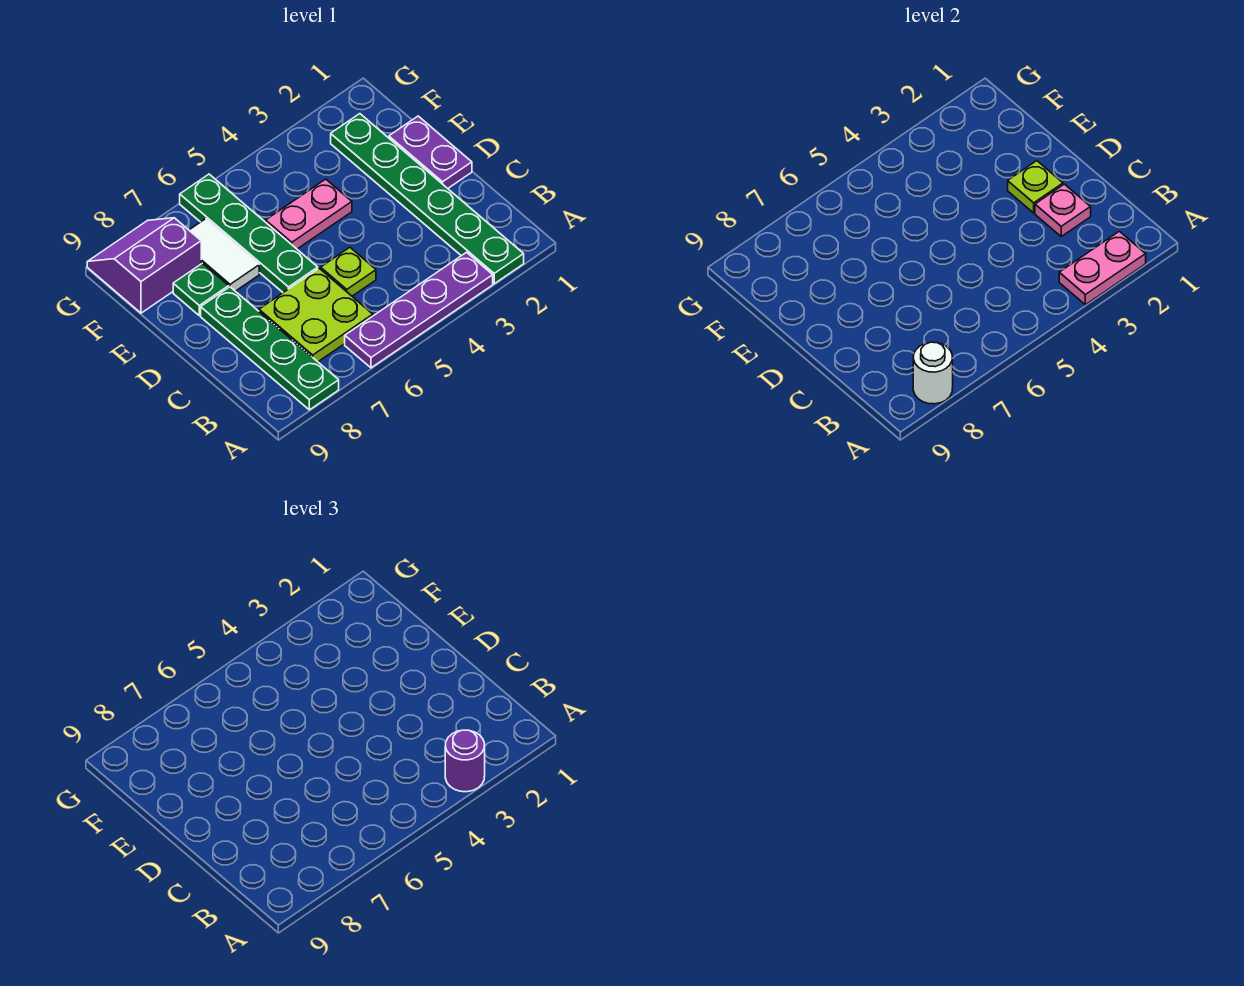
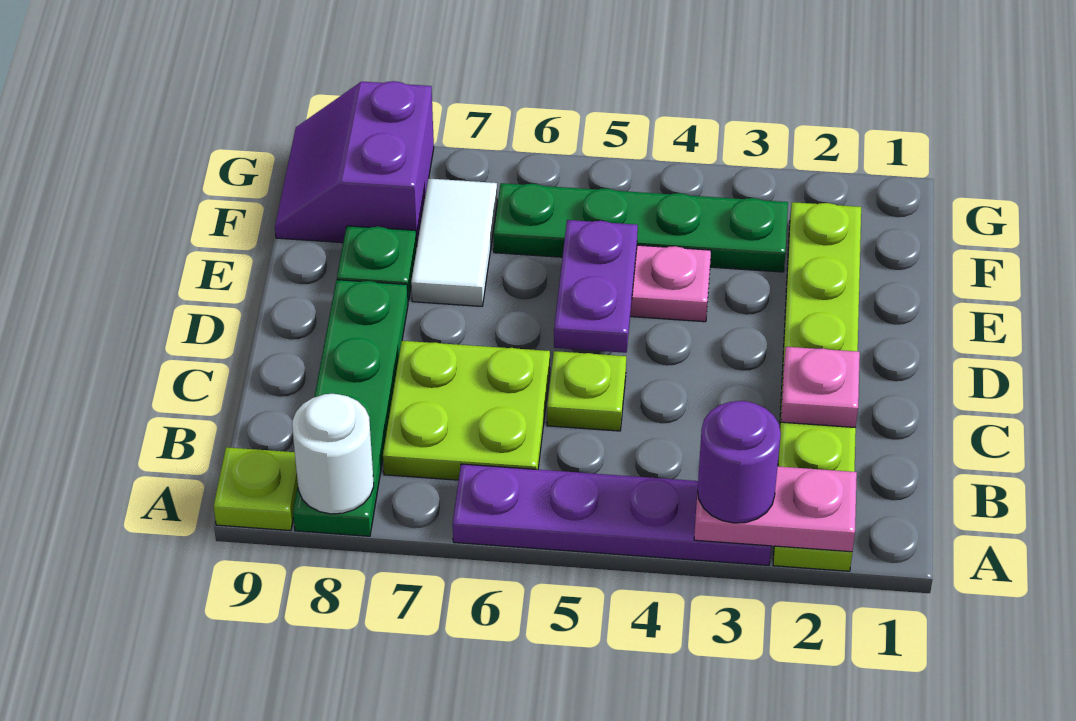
green 1x6 plate [331,114,524,284] -> lime 1x6 plate [773,202,861,571]
purple 1x2 plate [389,116,472,188] -> purple 1x2 plate moved to [554,220,638,353]
lime 1x1 plate [1008,161,1063,213] -> lime 1x1 plate moved to [214,447,298,531]
green 1x4 plate [180,174,318,293] -> green 1x4 plate turned to [493,183,788,272]
purple 2x2 slope [87,218,201,313] -> purple 2x2 slope turned to [275,81,434,243]

